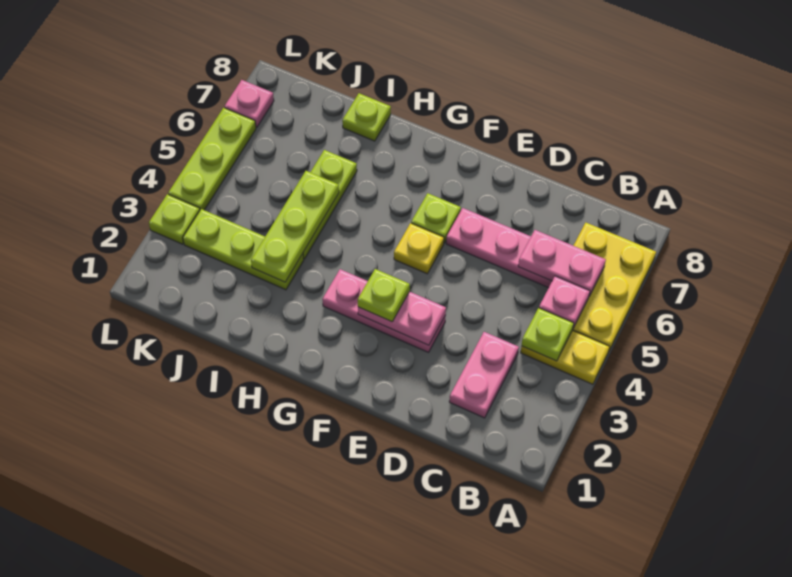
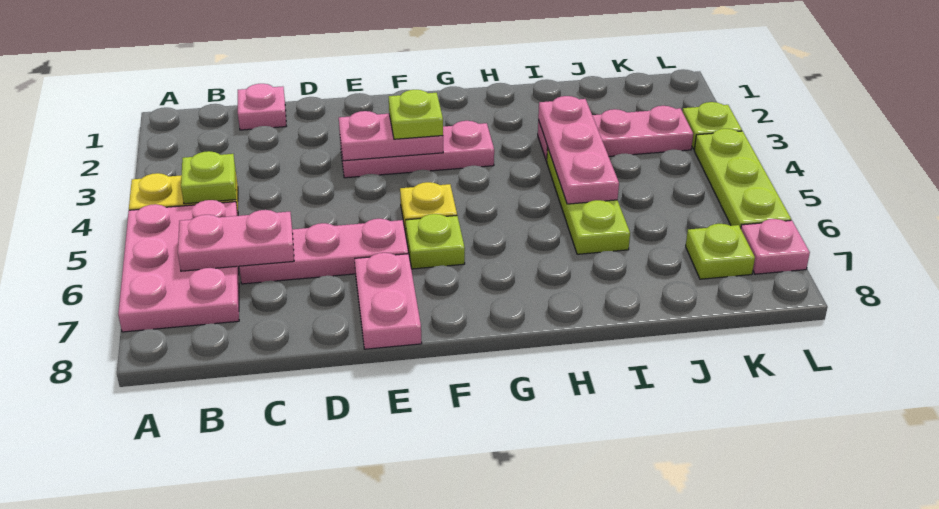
yellow 2x3 plate [573,223,656,350] -> pink 2x3 plate [118,200,239,332]
pink 1x1 plate [539,276,590,328] -> pink 1x1 plate moved to [238,84,286,130]
pink 1x2 plate [449,332,519,418] -> pink 1x2 plate moved to [355,253,422,349]
lime 1x3 plate [183,209,304,290] -> pink 1x3 plate [538,106,693,161]
lime 1x3 plate [251,171,339,282] -> pink 1x3 plate [538,96,619,204]
lime 1x1 plate [342,93,391,141] -> lime 1x1 plate moved to [686,224,755,279]

